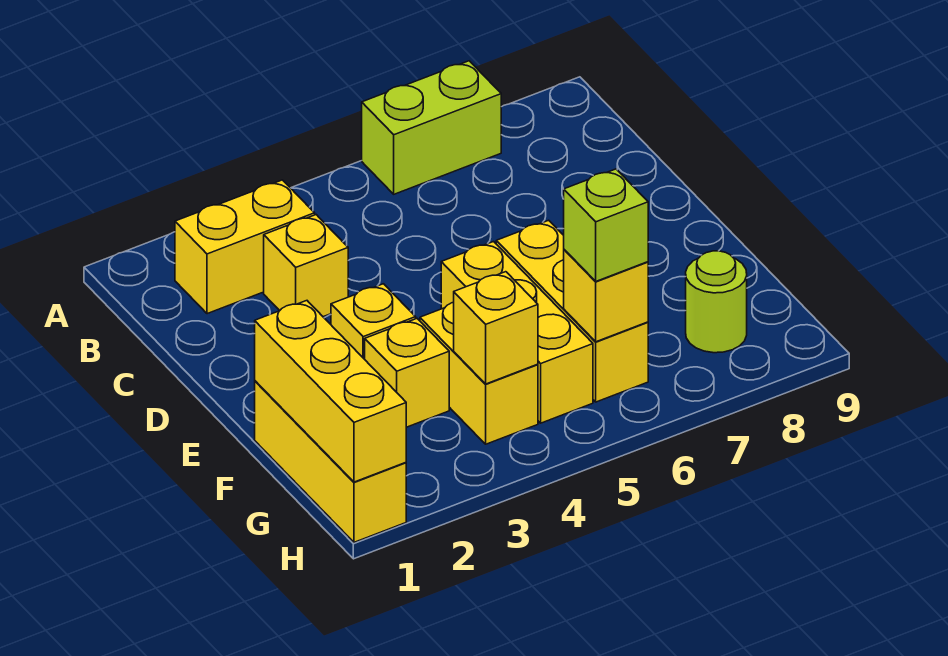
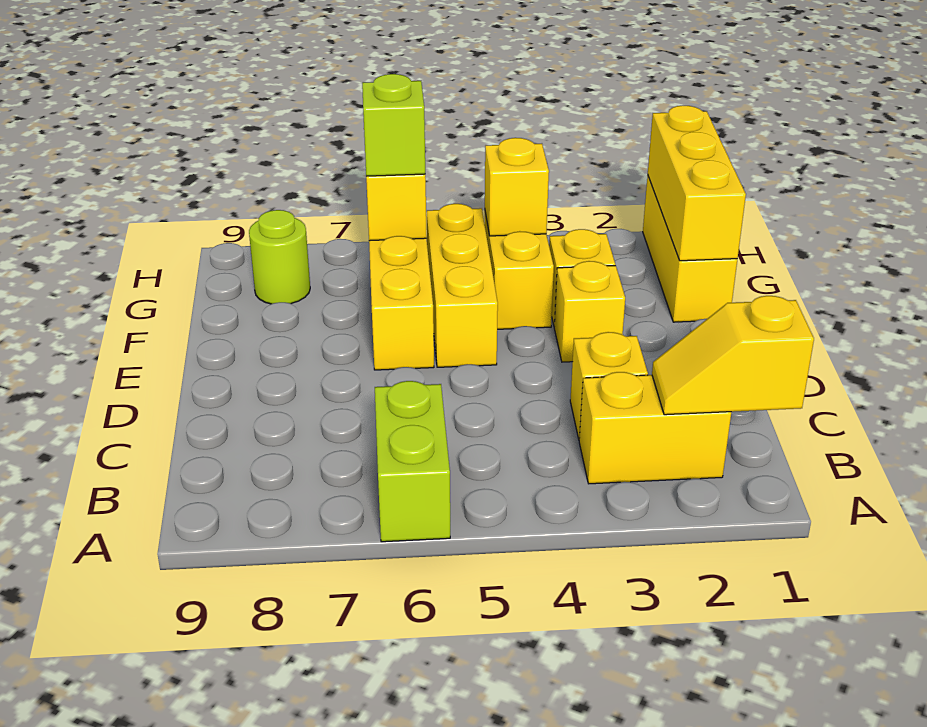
lime 1x2 brick [362,61,501,194] -> lime 1x2 brick turned to [375,381,450,542]
none -> yellow 1x2 slope [652,296,814,415]

